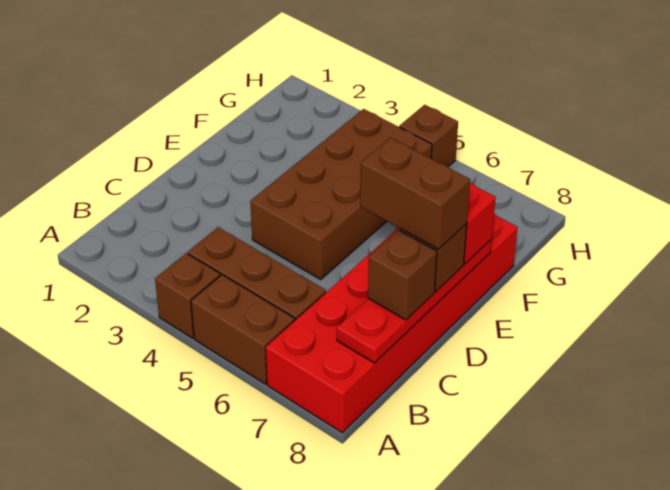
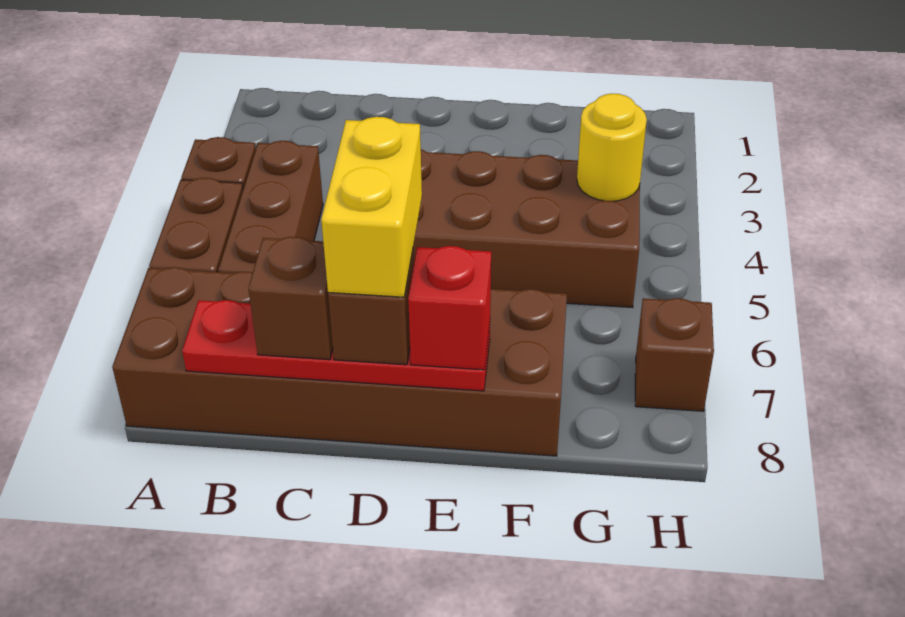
red 2x6 brick [266,214,518,433] -> brown 2x6 brick [112,267,567,456]
brown 1x2 brick [360,138,470,249] -> yellow 1x2 brick [321,117,422,297]
none -> yellow 1x1 round brick [577,94,647,201]
brown 1x1 brick [399,105,458,167] -> brown 1x1 brick moved to [635,298,714,411]

